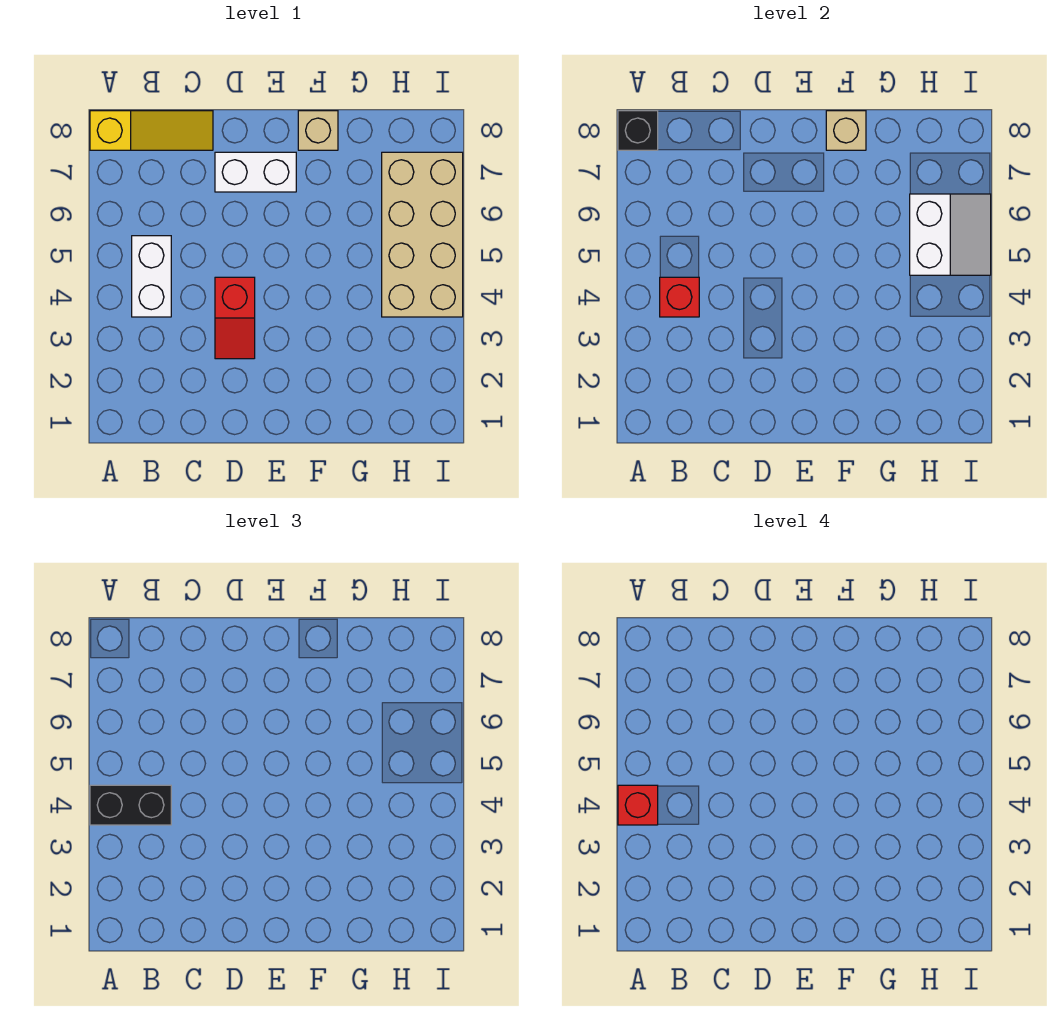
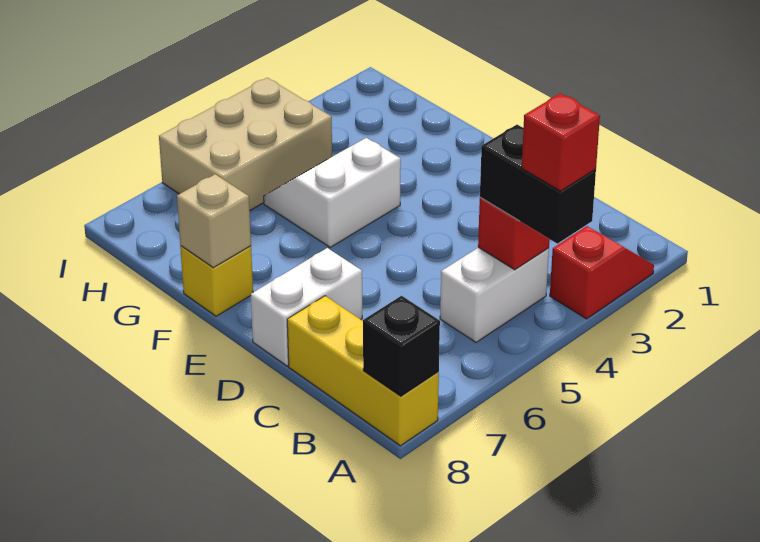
yellow 1x3 slope [90,111,213,150] -> yellow 1x3 brick [287,296,439,446]
red 1x2 slope [215,277,255,359] -> red 1x2 slope moved to [550,226,654,319]
white 1x2 brick [215,152,296,192] -> white 1x2 brick turned to [251,248,362,366]
tan 1x1 brick [298,111,338,150] -> yellow 1x1 brick [180,246,253,316]
tan 2x4 brick [382,152,463,317] -> tan 2x3 brick [159,78,332,211]
white 2x2 slope [910,194,991,275] -> white 2x2 slope moved to [264,138,401,247]

